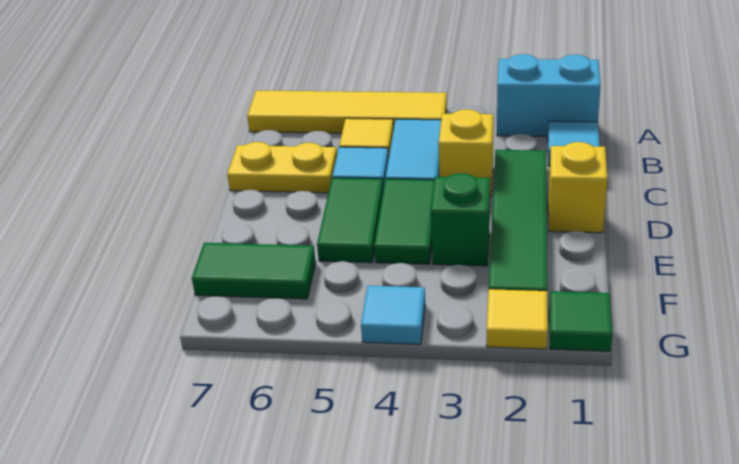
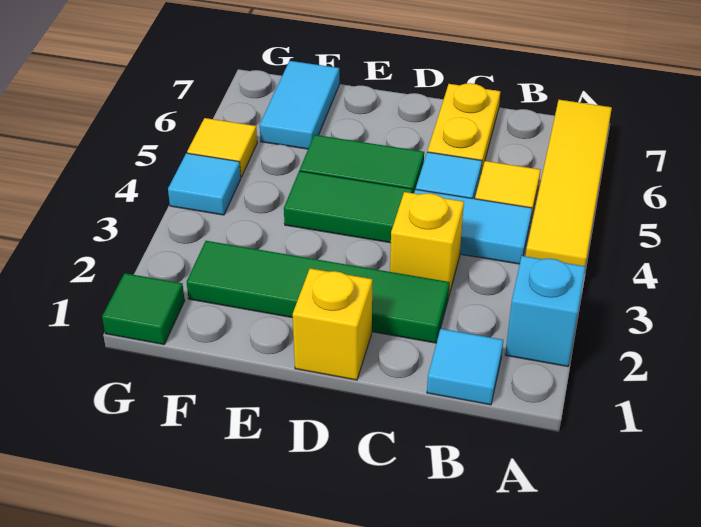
cyan 1x2 brick [497,54,601,136] -> cyan 1x1 brick [505,256,585,367]
green 1x1 brick [431,173,490,266] -> none
green 1x2 tile [192,243,316,299] -> cyan 1x2 tile [260,61,339,149]
yellow 1x1 tile [486,289,548,349] -> yellow 1x1 tile moved to [187,118,257,177]

